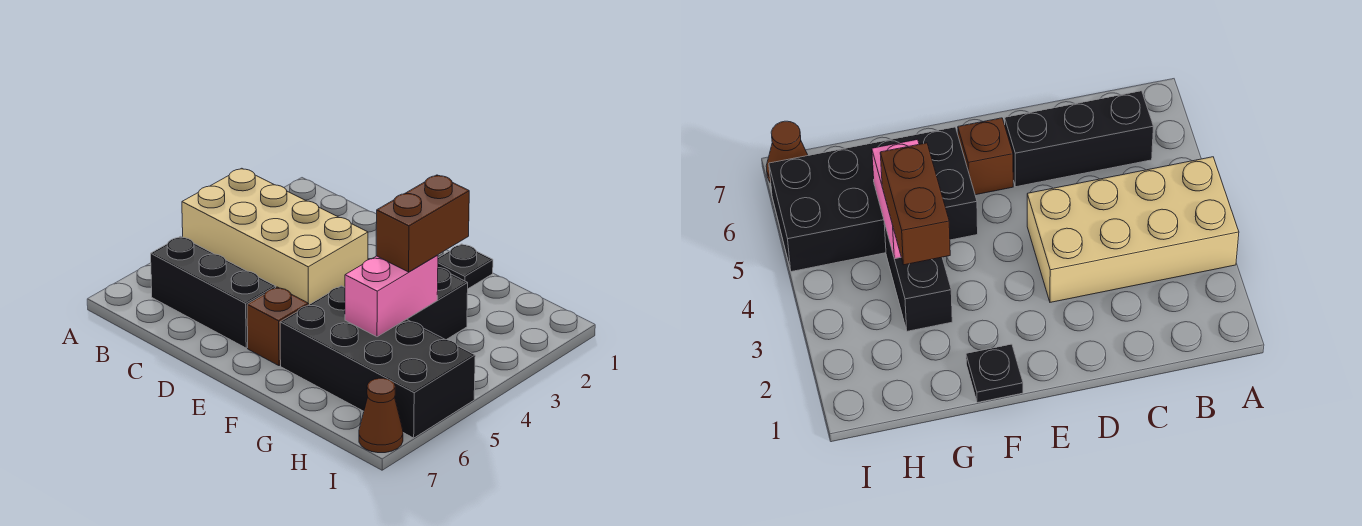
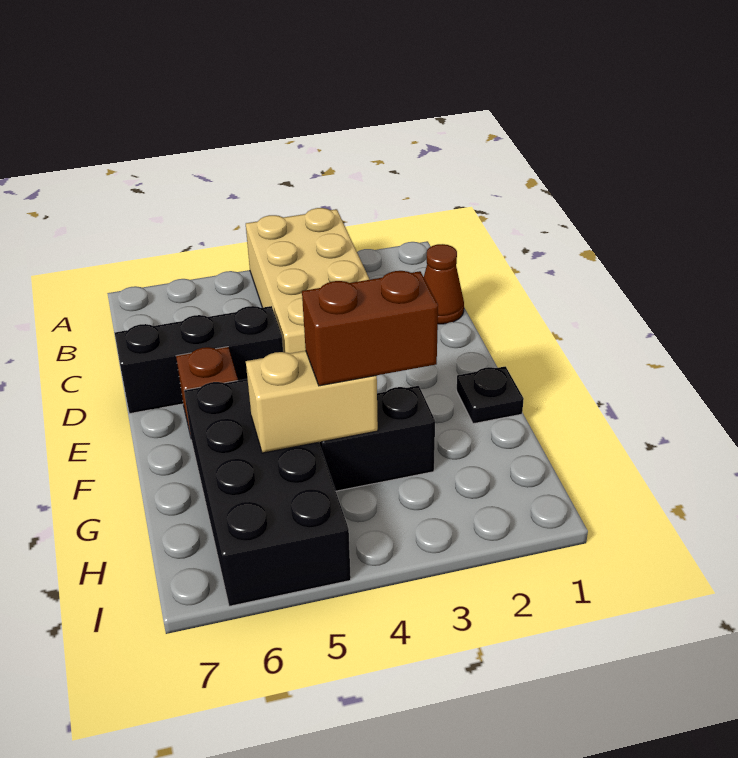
black 1x3 brick [151,236,276,348] -> black 1x3 brick turned to [115,306,283,414]
pink 1x2 brick [345,255,438,337] -> tan 1x2 brick [246,351,378,453]
brown 1x1 cone [359,378,403,453] -> brown 1x1 cone moved to [424,244,464,324]

